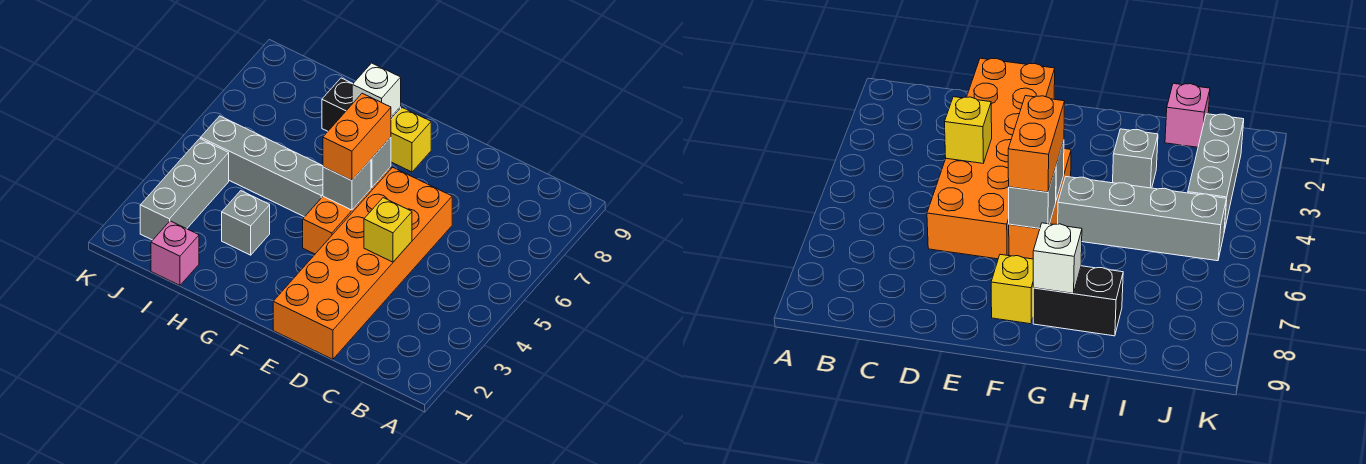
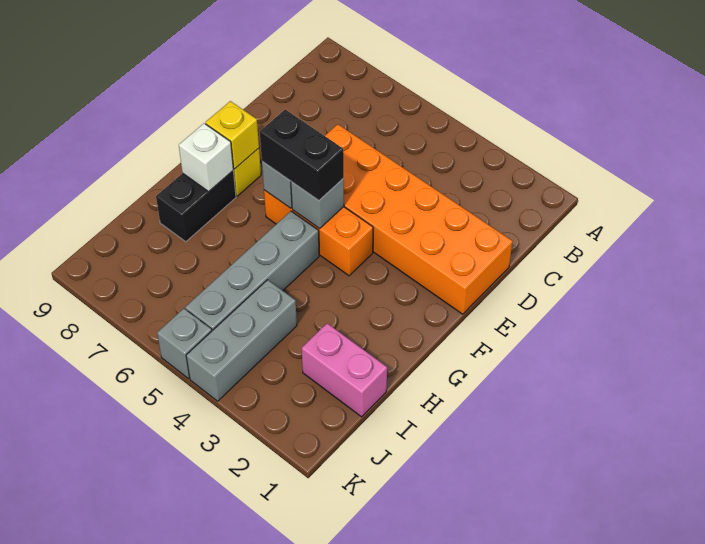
yellow 1x1 brick [364,198,412,262] -> yellow 1x1 brick moved to [205,101,259,169]
orange 1x2 brick [323,93,391,181] -> black 1x2 brick [260,110,344,200]
grey 1x1 brick [222,191,270,255] -> grey 1x1 brick moved to [157,308,212,379]
pink 1x1 brick [151,221,199,285] -> pink 1x2 brick [302,323,387,417]
grey 1x3 brick [140,139,229,240] -> grey 1x3 brick turned to [186,280,297,401]

